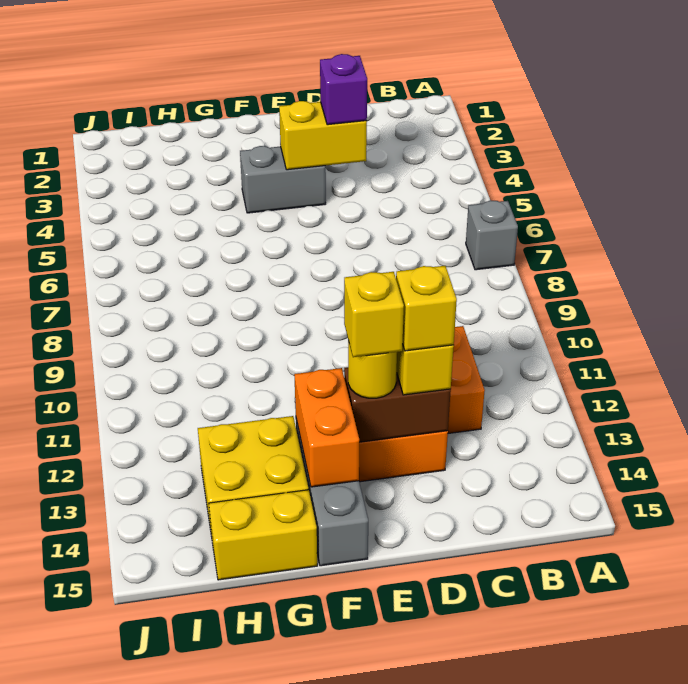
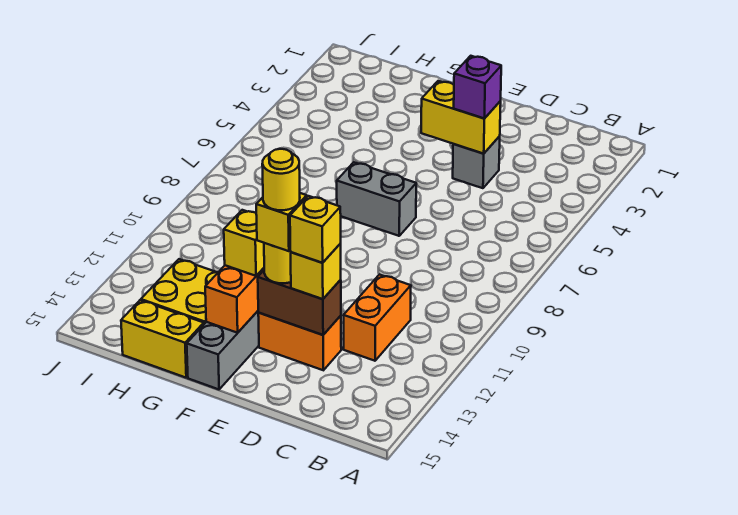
grey 1x1 brick [466,200,518,270] -> grey 1x1 brick moved to [453,136,500,188]
grey 1x2 brick [240,146,326,213] -> grey 1x2 brick moved to [337,162,416,236]
none -> yellow 1x1 round brick [262,149,300,210]
none -> yellow 1x1 brick [224,210,264,276]

